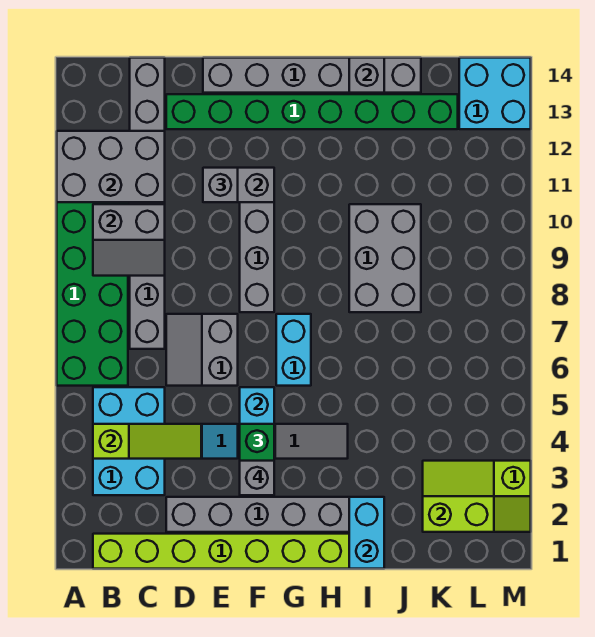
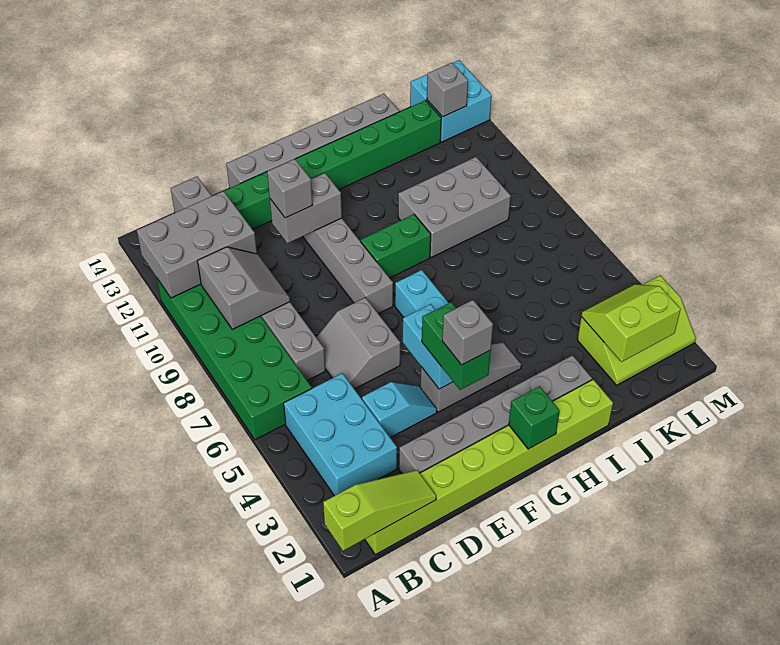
lime 1x3 slope [93,424,201,459] -> lime 1x3 slope moved to [323,470,436,551]
grey 2x2 slope [93,204,165,276] -> grey 2x2 slope turned to [198,247,290,329]
none -> green 1x1 brick [509,386,560,449]
none -> green 1x2 brick [361,214,431,278]
cyan 1x2 brick [349,497,384,569] -> none
grey 2x3 brick [349,204,421,312] -> grey 2x3 brick turned to [398,157,511,257]
grey 1x1 brick [349,58,384,93] -> grey 1x1 brick moved to [427,63,468,117]

